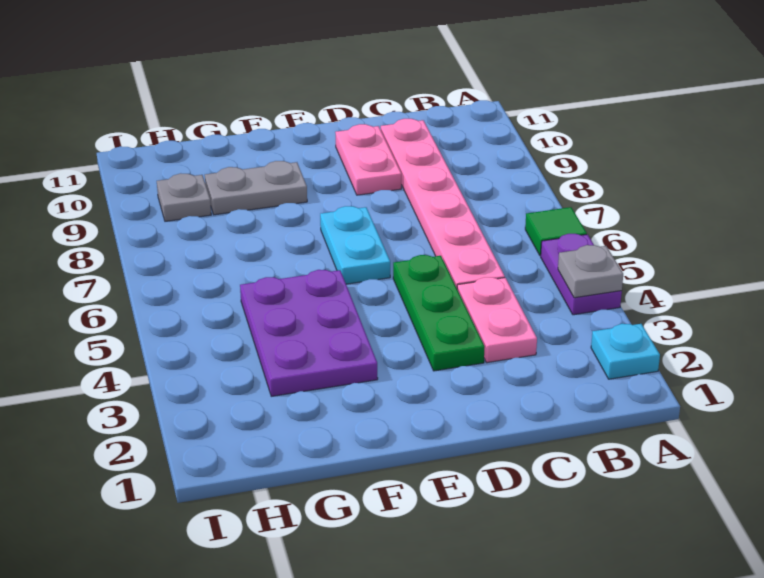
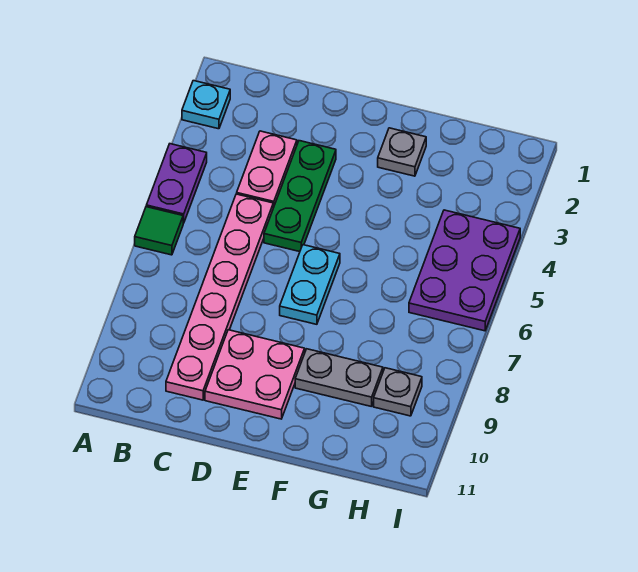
grey 1x1 plate [558,245,623,298] -> grey 1x1 plate moved to [378,128,426,176]
pink 1x2 plate [335,124,401,195] -> pink 2x2 plate [205,330,305,419]
purple 2x3 plate [240,270,378,396] -> purple 2x3 plate moved to [409,210,520,331]

